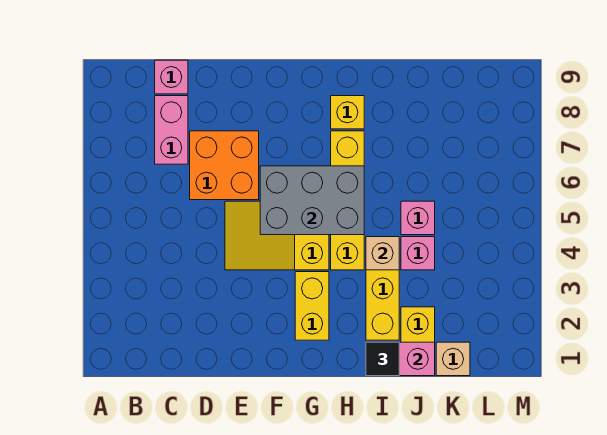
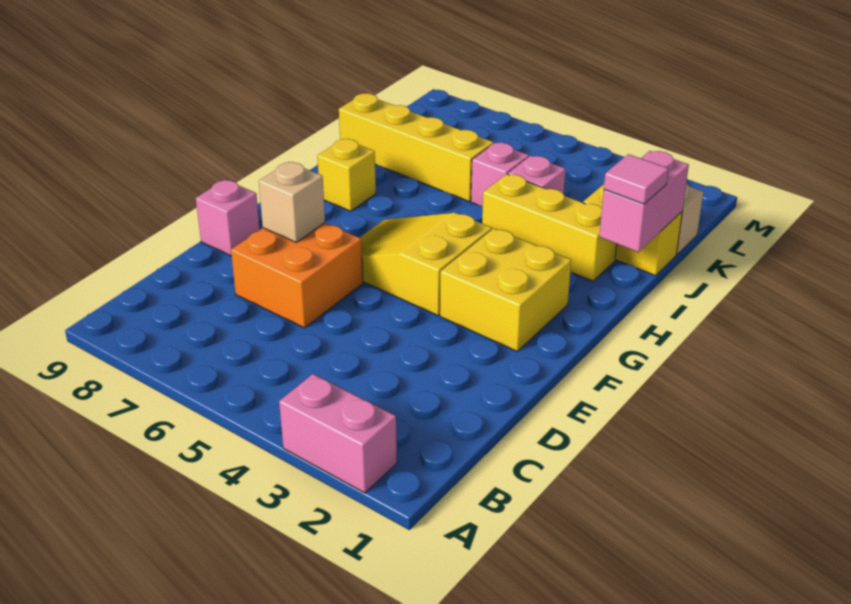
pink 1x2 brick [155,96,188,164] -> pink 1x2 brick moved to [279,374,397,493]
pink 1x1 brick [155,60,188,94] -> pink 1x1 brick moved to [196,180,260,256]
yellow 2x3 slope [225,201,329,270] -> yellow 2x3 slope turned to [360,213,492,315]
grey 2x3 brick [260,166,364,235] -> none
yellow 1x2 brick [295,272,329,340] -> yellow 2x2 brick [440,229,571,351]
yellow 1x4 brick [331,131,364,270] -> yellow 1x4 brick moved to [339,93,493,201]
black 1x1 tile [366,342,399,376] -> pink 1x1 tile [604,154,668,204]
tan 1x1 brick [366,237,399,270] -> tan 1x1 brick moved to [259,162,325,242]

